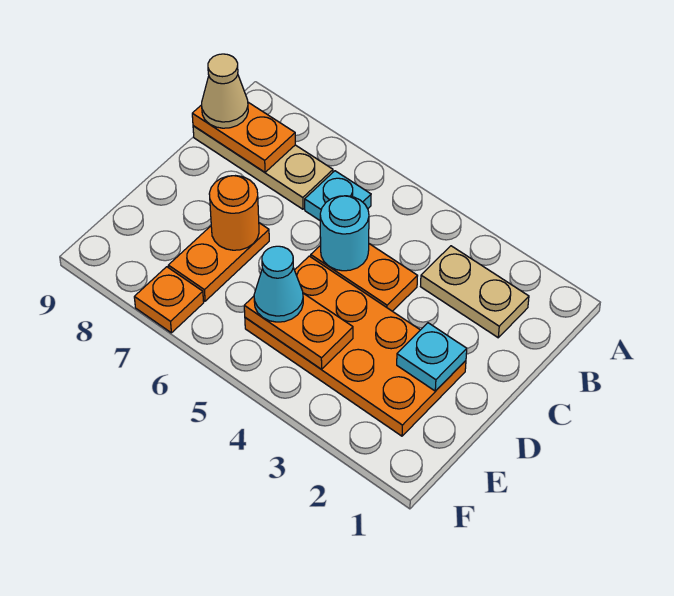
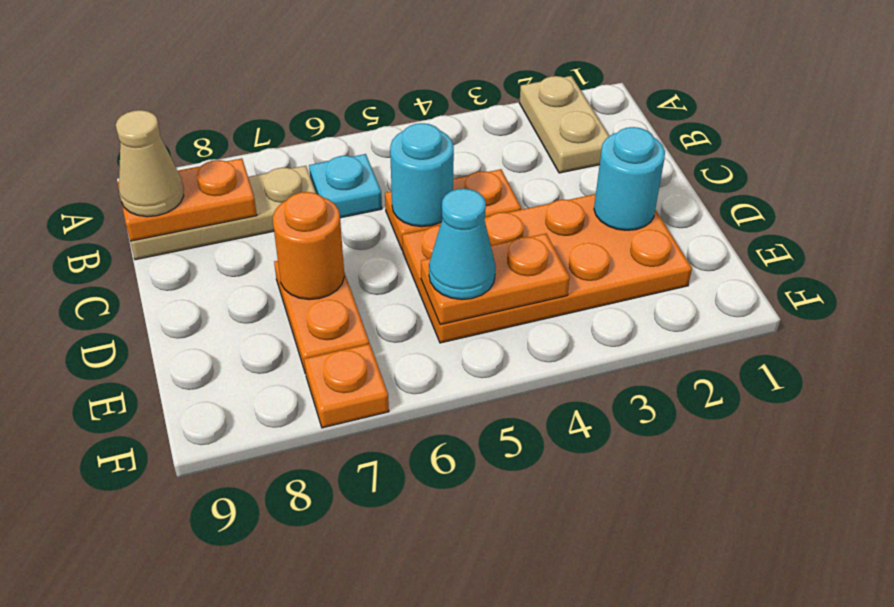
tan 1x2 plate [421,246,529,338] -> tan 1x2 plate turned to [519,76,609,173]
cyan 1x1 plate [397,323,467,391] -> cyan 1x1 round brick [594,127,665,230]

